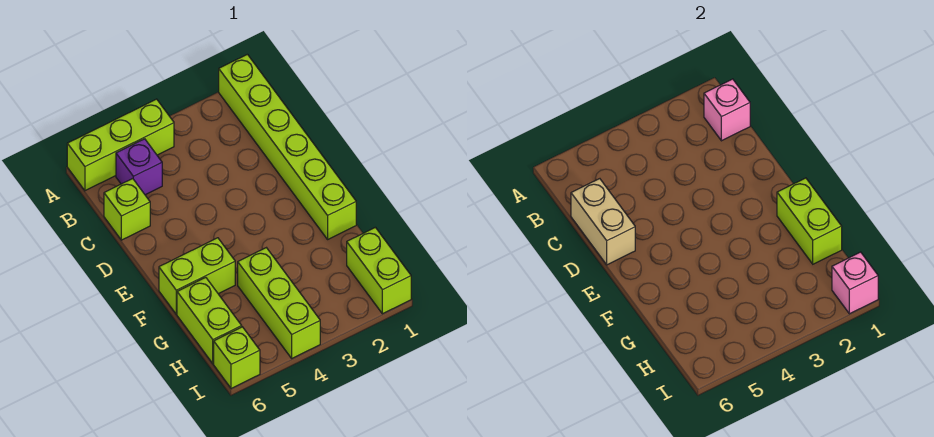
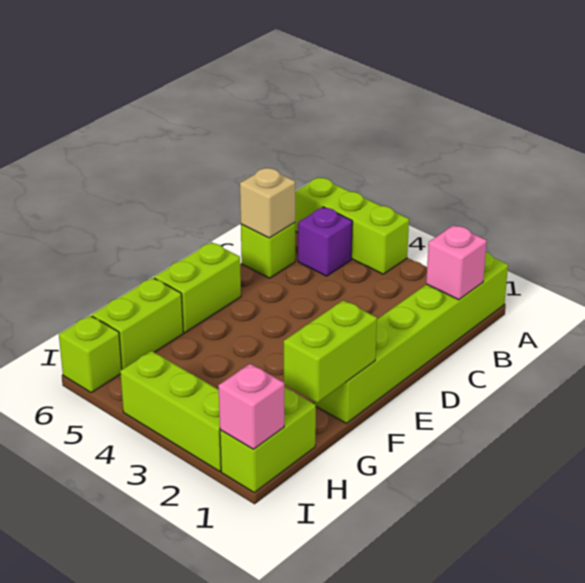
tan 1x2 brick [571,179,635,265] -> tan 1x1 brick [240,168,295,238]
lime 1x2 brick [159,238,235,314] -> lime 1x2 brick turned to [154,242,241,333]
lime 1x3 brick [238,248,320,358] -> lime 1x3 brick turned to [120,351,221,471]

